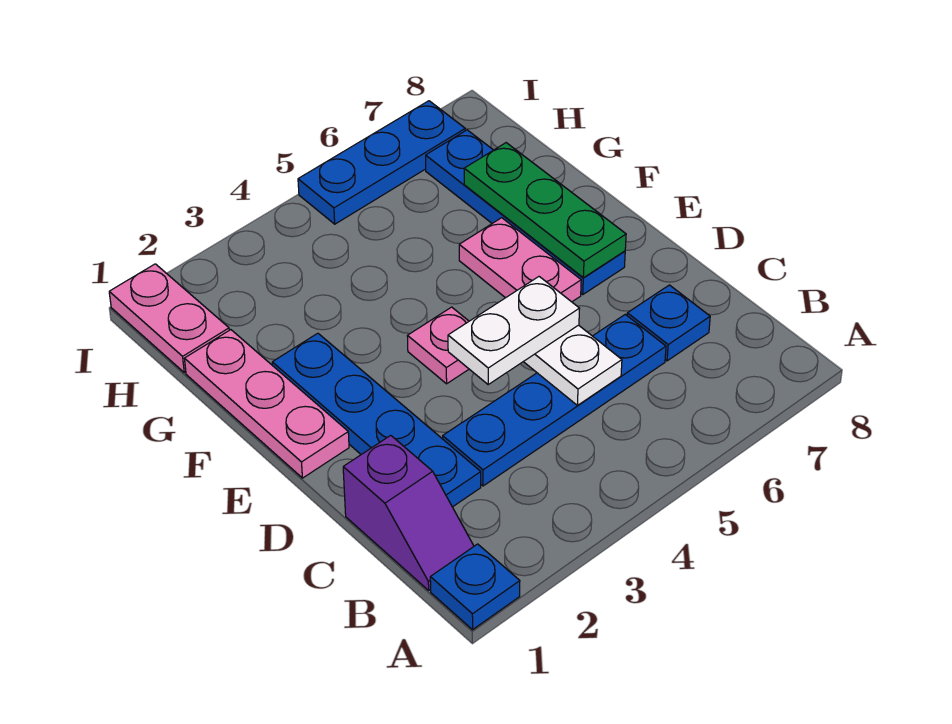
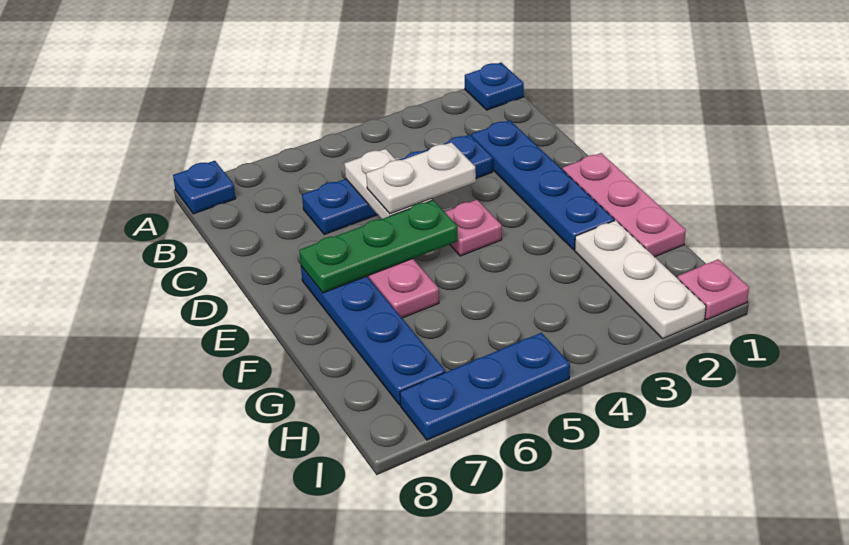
purple 1x2 slope [343,435,474,590] -> none
blue 1x1 plate [627,285,710,361] -> blue 1x1 plate moved to [173,161,236,214]
green 1x3 plate [464,143,626,278] -> green 1x3 plate turned to [299,200,458,293]
none -> white 1x3 plate [575,220,706,339]
pink 1x2 plate [109,264,229,373] -> pink 1x1 plate [677,259,749,320]

